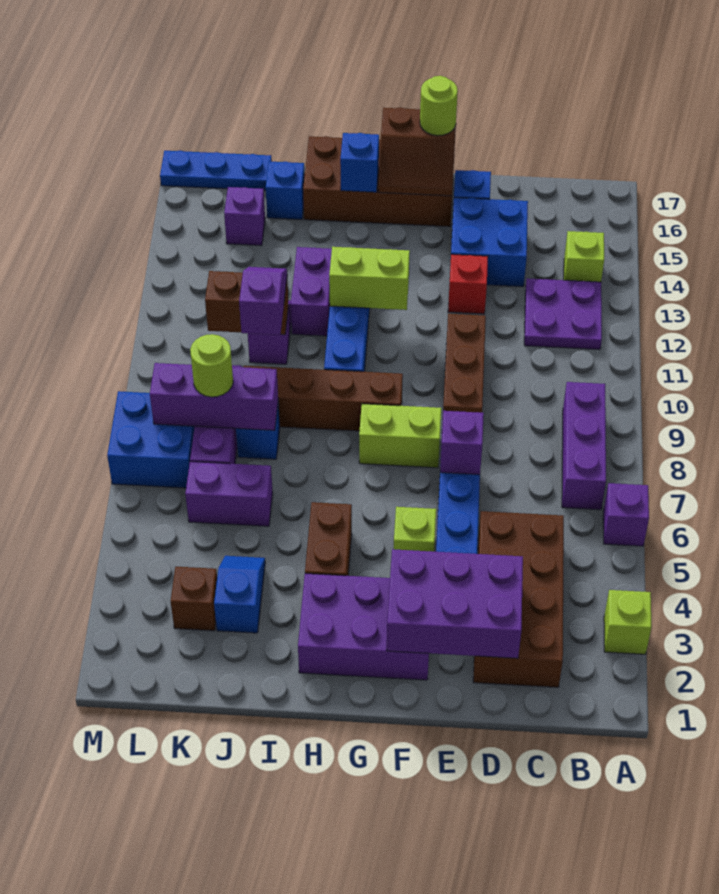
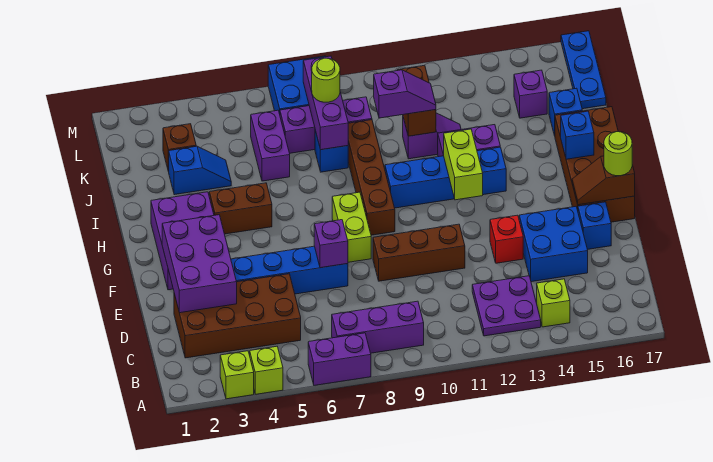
purple 1x1 brick [603,483,649,546] -> purple 1x2 brick [308,333,371,385]
lime 1x1 brick [394,507,436,552] -> lime 1x1 brick moved to [250,346,283,394]
brown 2x2 slope [378,107,456,196] -> brown 1x2 slope [572,156,635,205]

